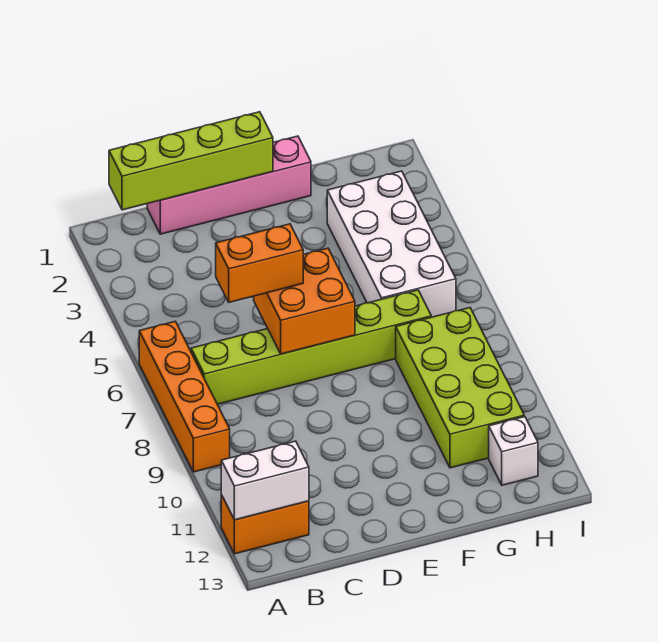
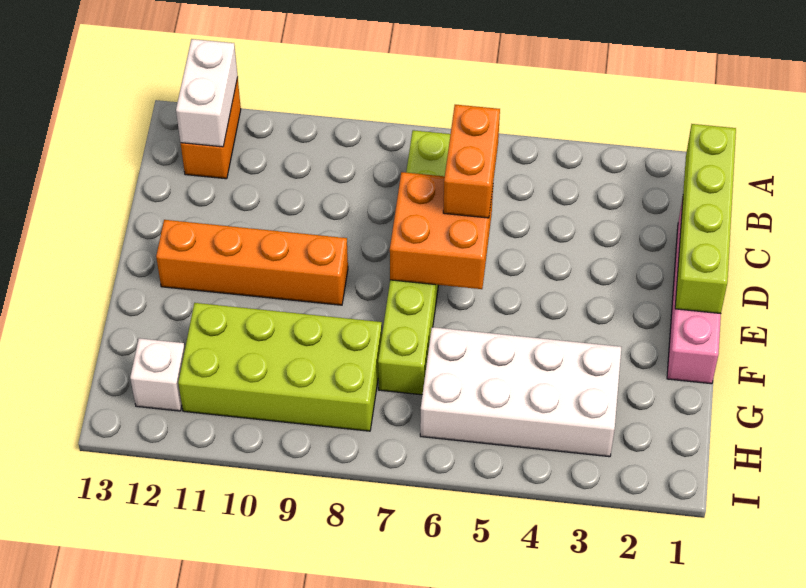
orange 1x4 brick [139,321,230,472] -> orange 1x4 brick moved to [156,220,348,305]

